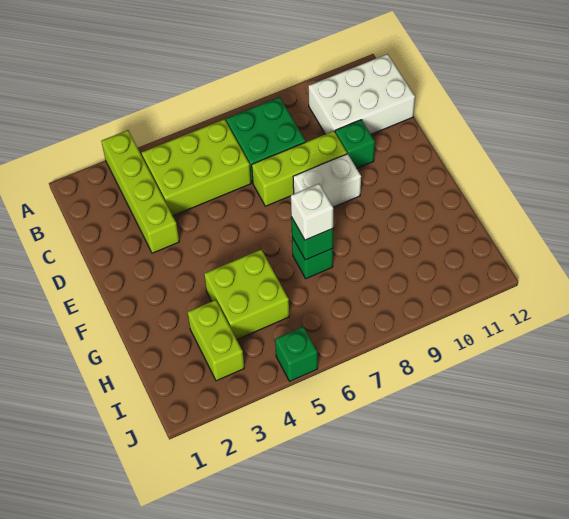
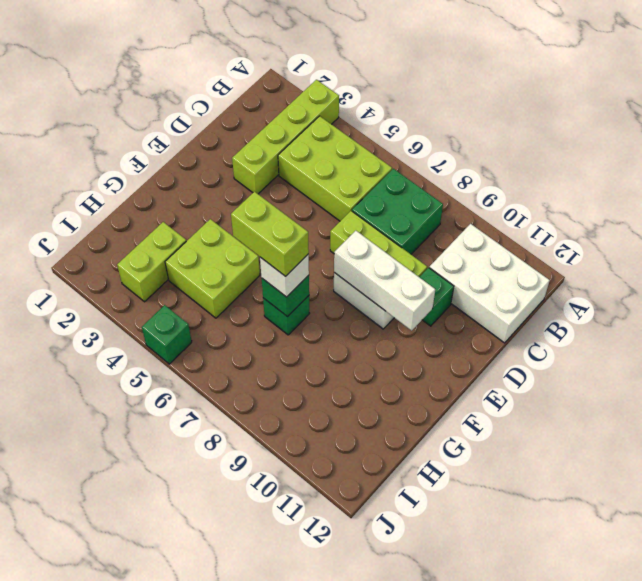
none -> white 1x3 brick [334,231,435,330]
none -> lime 1x2 brick [231,192,309,276]

